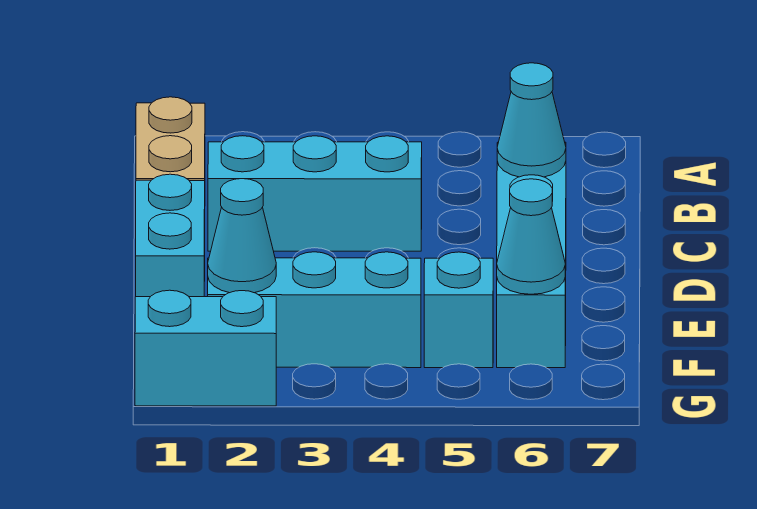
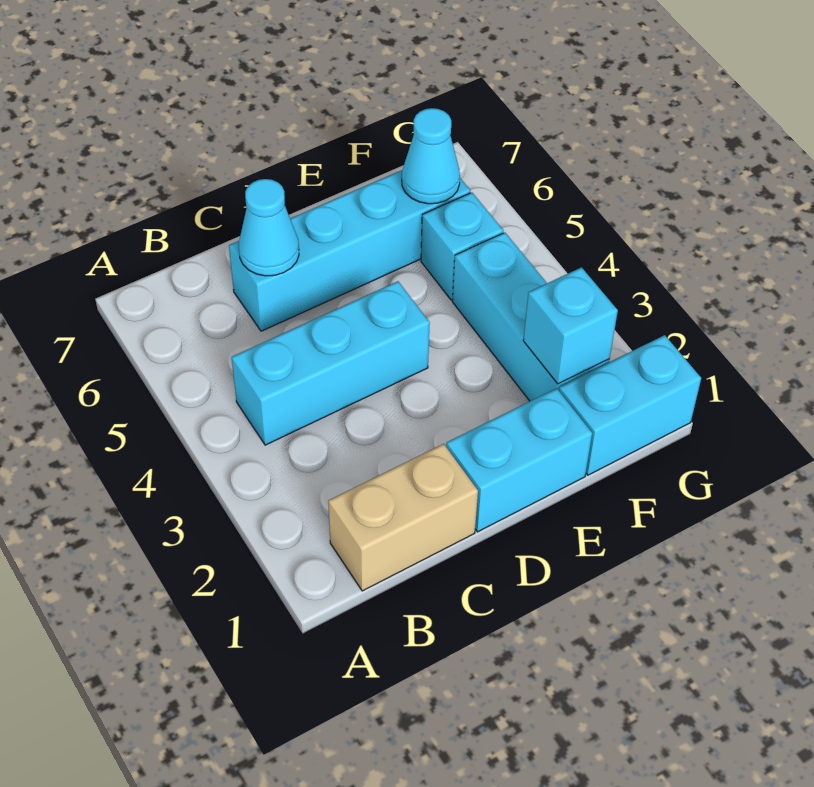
cyan 1x3 brick [208,136,422,251] -> cyan 1x3 brick turned to [232,281,430,445]
cyan 1x1 cone [208,179,276,293] -> cyan 1x1 brick [523,267,618,384]
cyan 1x2 brick [135,290,276,406] -> cyan 1x2 brick turned to [559,335,701,475]

